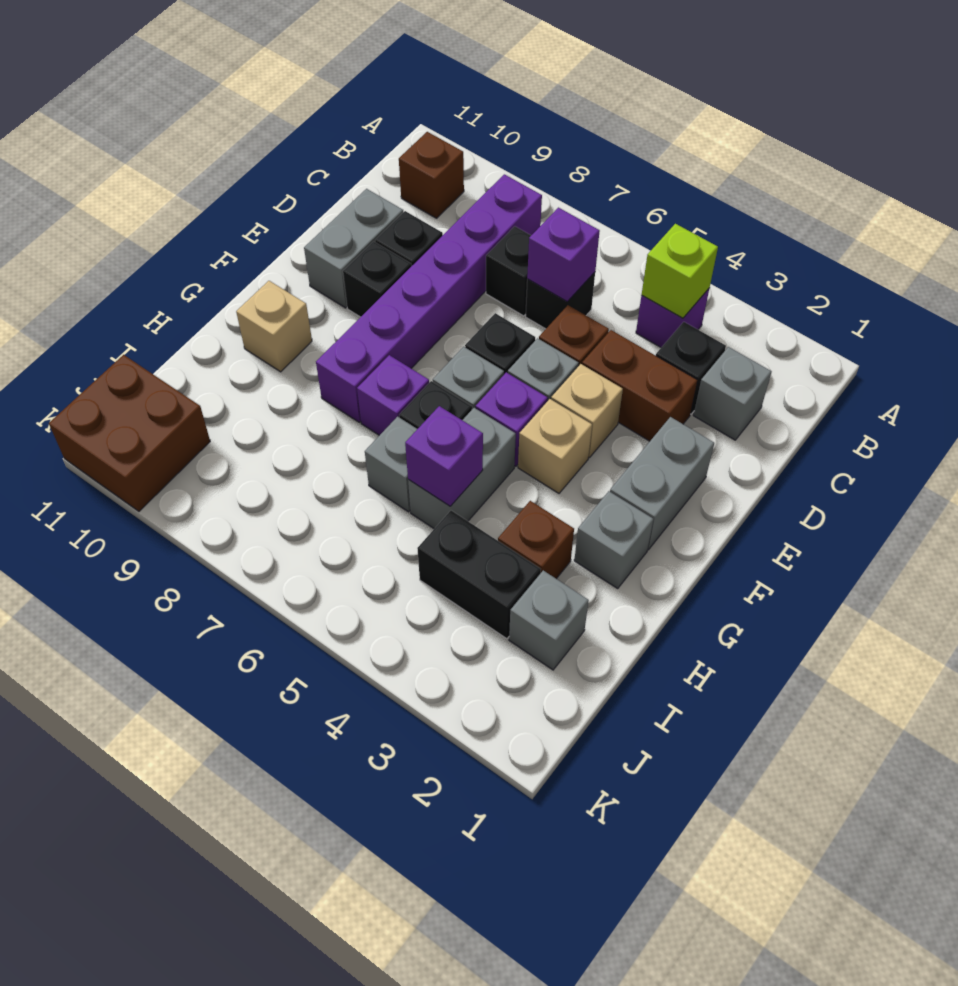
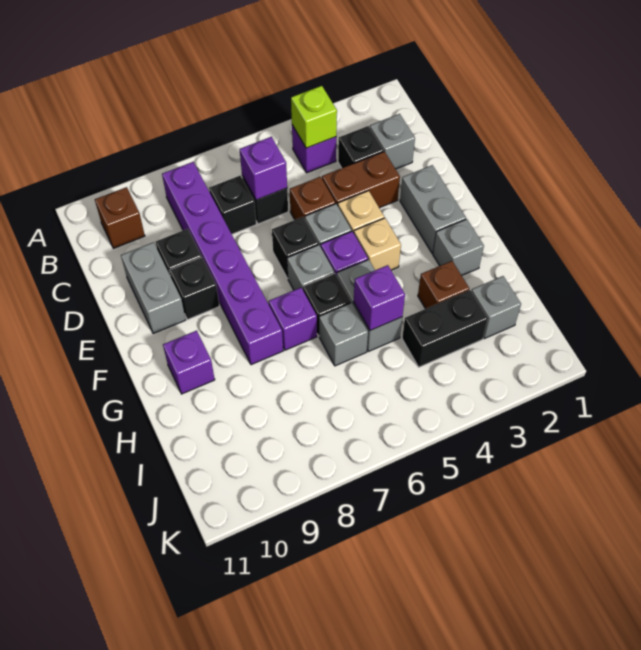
tan 1x1 brick [236,281,312,372] -> purple 1x1 brick [163,331,215,394]
brown 2x2 brick [49,355,210,511] -> none

